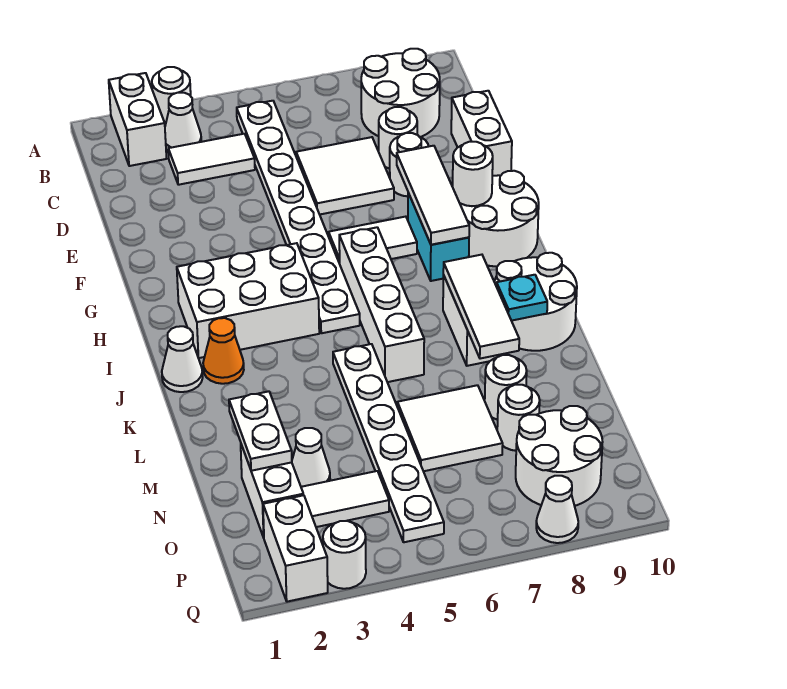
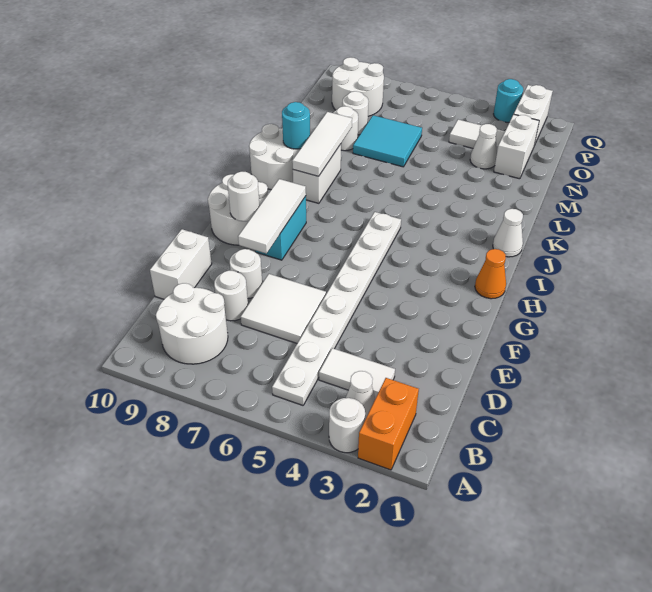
white 1x2 brick [109,73,166,166] -> orange 1x2 brick [358,378,419,470]
white 1x2 tile [329,217,417,264] -> none
white 2x3 brick [177,243,319,358] -> none
white 1x4 brick [339,227,424,382] -> none
orange 1x1 cone [203,318,244,384] -> orange 1x1 cone moved to [475,249,506,299]
white 1x6 plate [333,344,444,542] -> none
cyan 1x1 plate [496,275,547,321] -> cyan 1x1 round brick [282,102,310,149]
white 1x2 plate [229,391,292,471] -> none
white 2x2 tile [397,385,503,471] -> cyan 2x2 tile [353,115,422,167]
white 1x1 round brick [323,521,366,589] -> cyan 1x1 round brick [494,79,523,122]
white 1x1 cone [536,476,578,543] -> none

